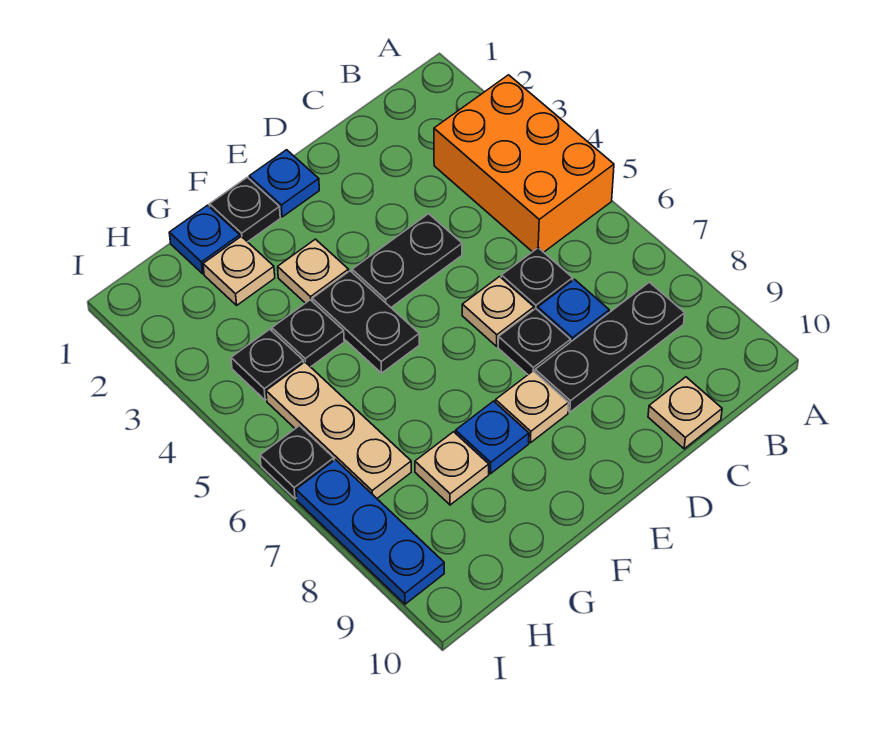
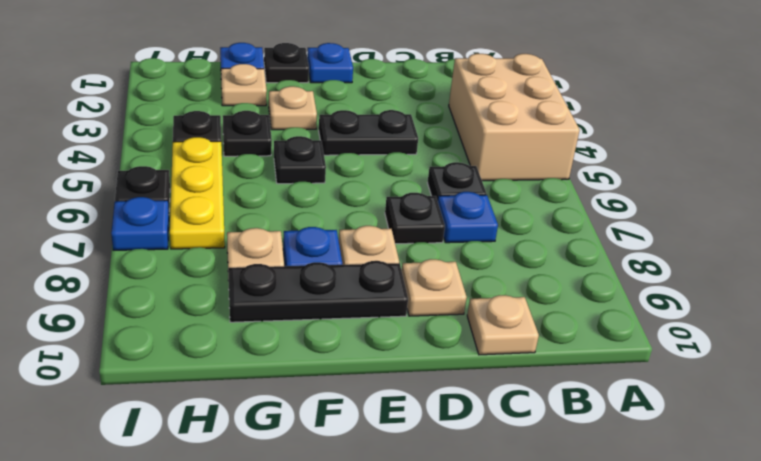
orange 2x3 brick [434,75,614,252] -> tan 2x3 brick [449,54,580,181]
black 1x3 plate [535,282,685,412] -> black 1x3 plate moved to [228,261,408,322]
tan 1x1 plate [462,277,534,346] -> tan 1x1 plate moved to [402,259,467,316]
black 1x2 plate [312,271,419,373] -> black 1x1 plate [274,136,326,184]
tan 1x3 plate [266,362,411,498] -> yellow 1x3 plate [170,137,225,249]
blue 1x3 plate [296,460,444,604] -> blue 1x1 plate [111,197,169,250]

